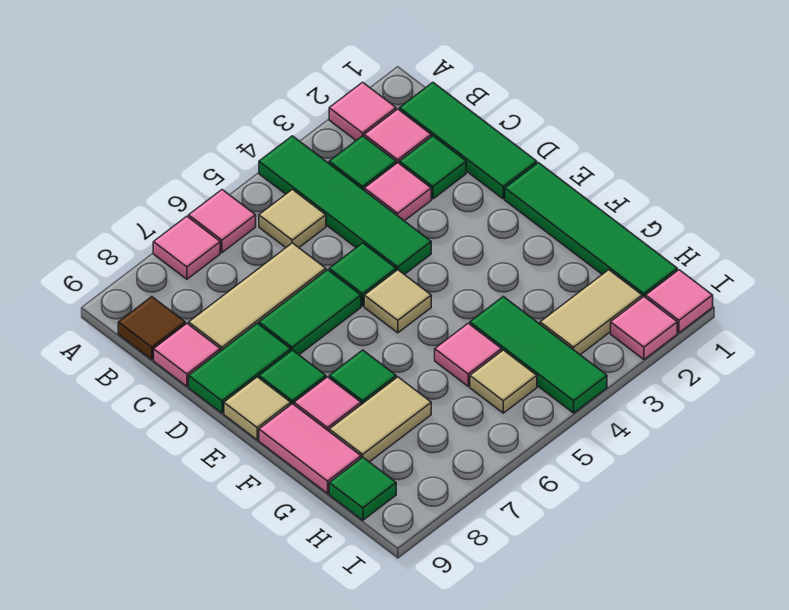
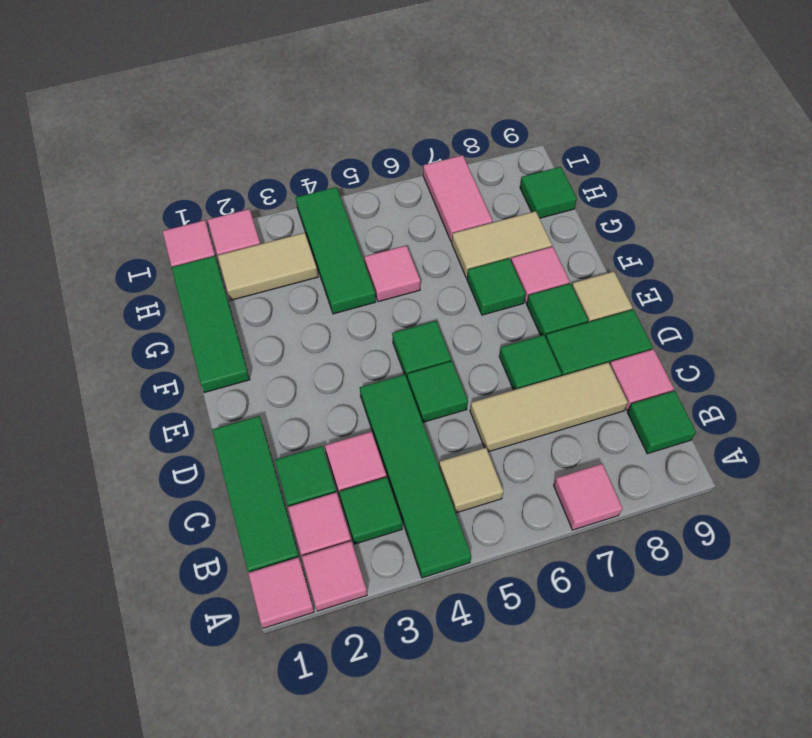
pink 1x1 tile [189,190,256,253] -> pink 1x1 tile moved to [248,557,314,628]
brown 1x1 tile [118,297,185,360] -> green 1x1 tile [627,391,696,454]
green 1x2 tile [259,270,361,355] -> green 1x1 tile [499,335,562,390]
green 1x4 tile [505,163,677,297] -> green 1x3 tile [172,256,250,393]
tan 1x1 tile [364,270,431,333] -> green 1x1 tile [392,321,451,378]
pink 1x2 tile [259,404,361,493] -> pink 1x2 tile moved to [423,155,493,242]
tan 1x1 tile [470,350,537,413] -> none

